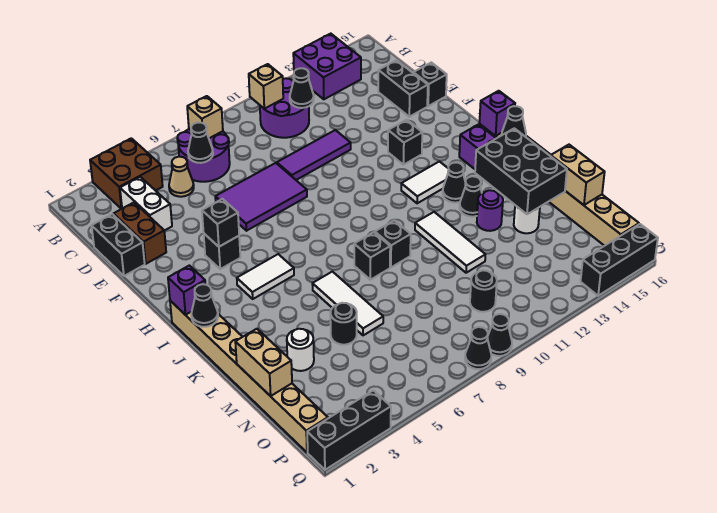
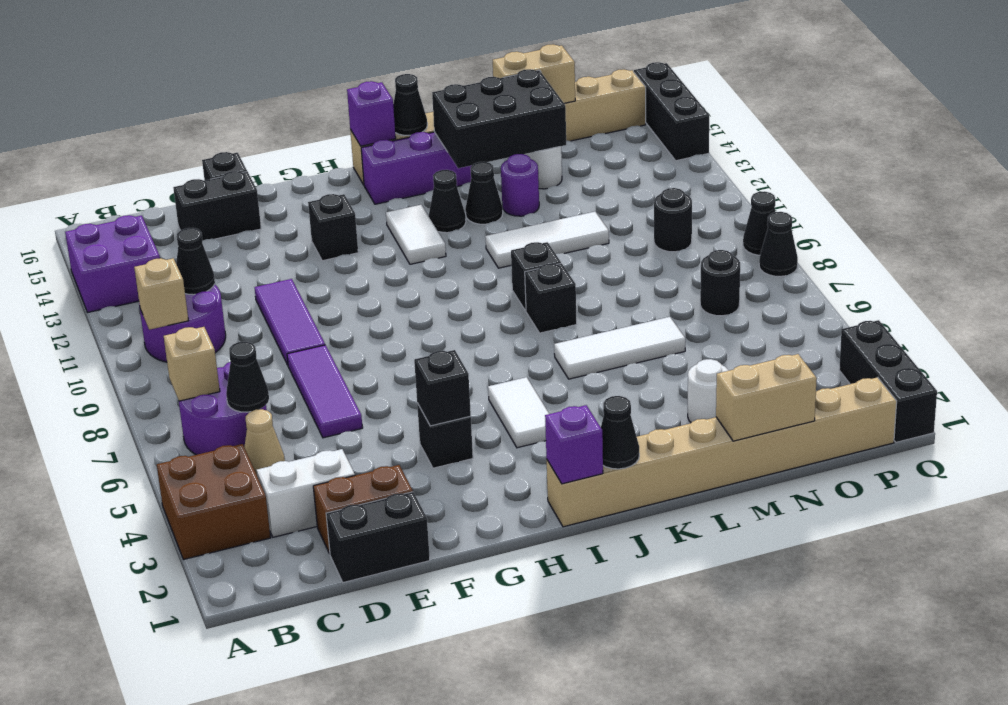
purple 2x3 tile [215,163,307,231] -> purple 1x3 tile [287,345,363,438]
black 1x1 round brick [330,303,357,345] -> black 1x1 round brick moved to [700,250,740,316]

